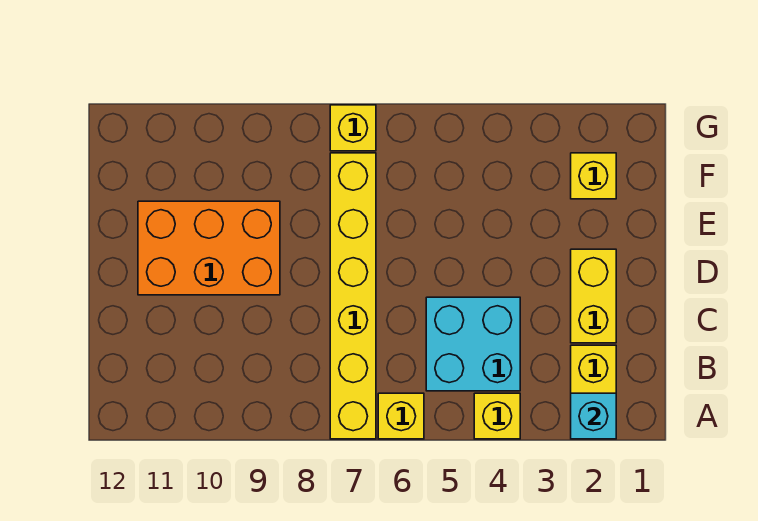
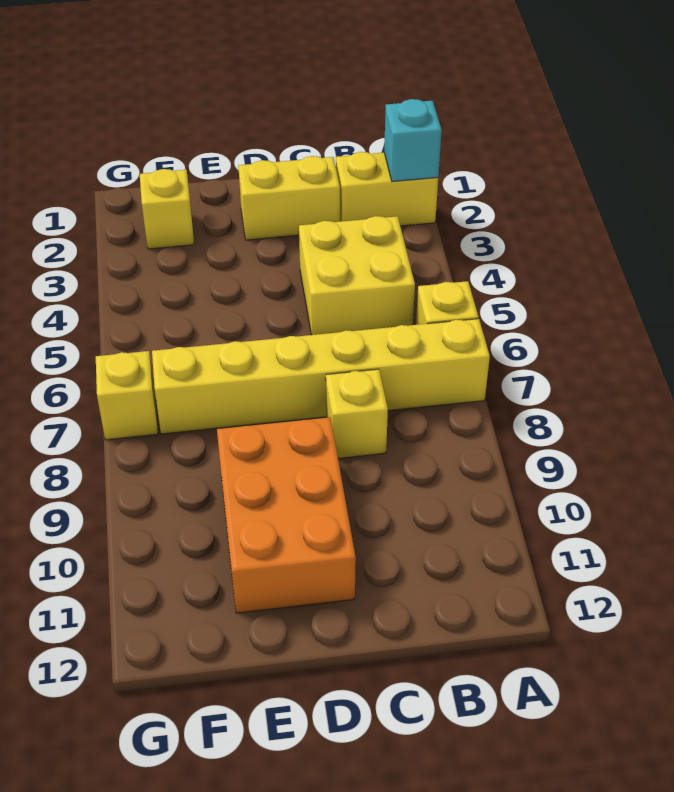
yellow 1x1 brick [474,393,520,439] -> yellow 1x1 brick moved to [326,369,388,458]
cyan 2x2 brick [426,297,520,391] -> yellow 2x2 brick [299,216,415,335]

